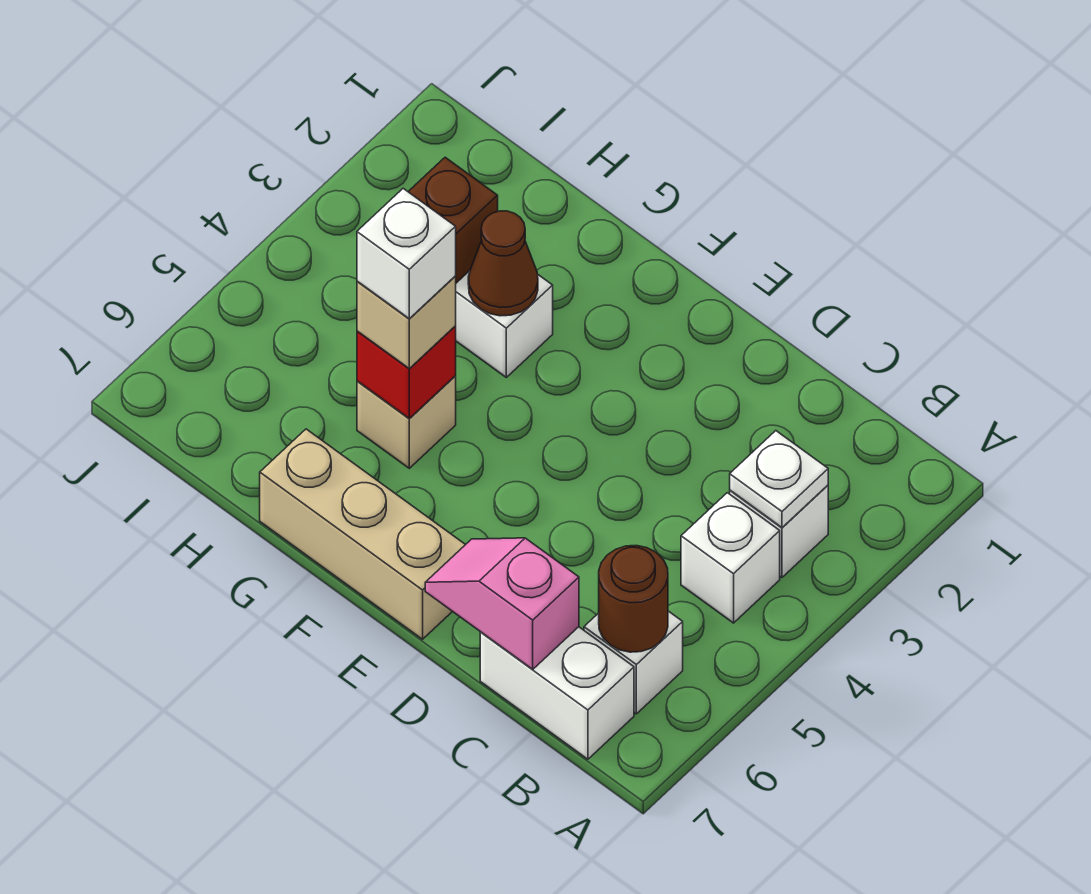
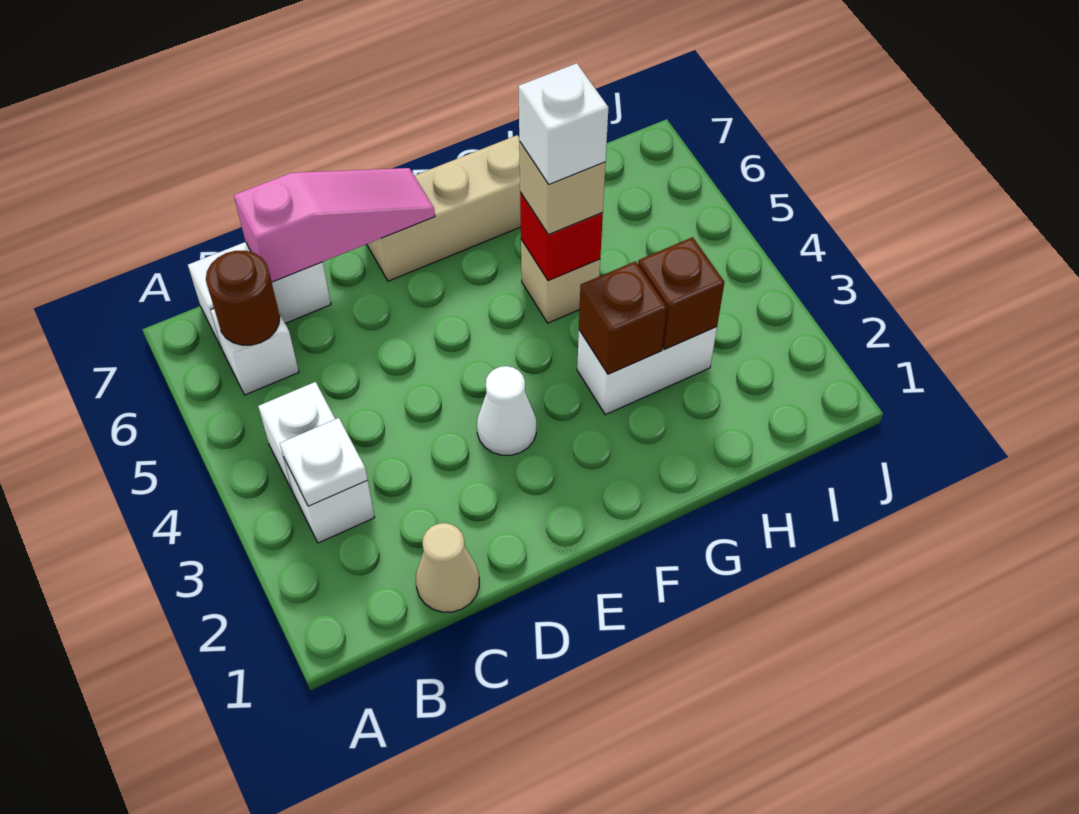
none -> tan 1x1 cone [416,523,479,612]
pink 1x2 slope [425,538,579,669] -> pink 1x3 slope [234,168,435,282]
none -> white 1x1 cone [477,366,536,455]
brown 1x1 cone [468,211,538,316] -> brown 1x1 brick [579,261,667,374]

